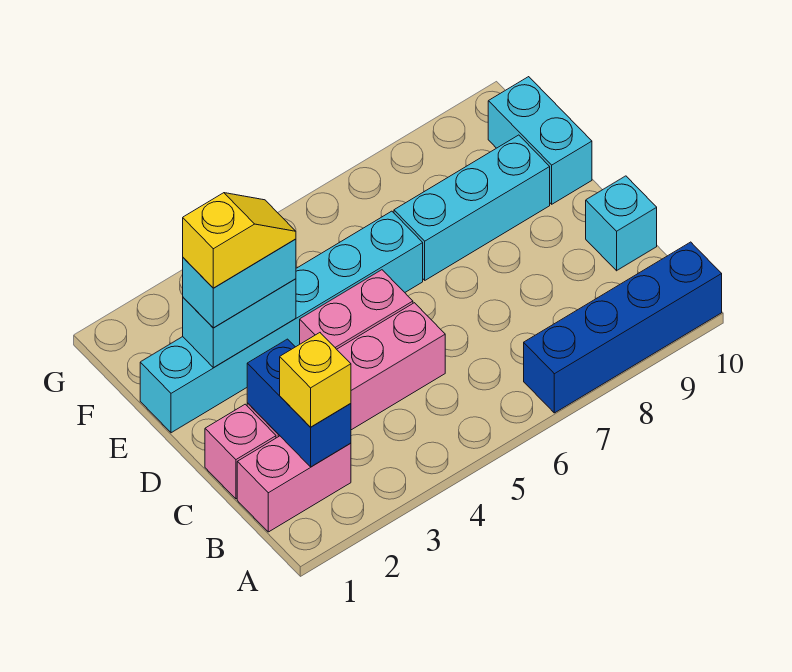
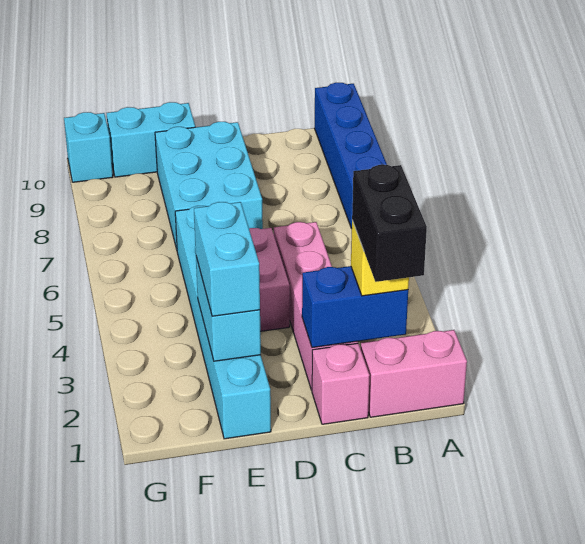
pink 1x2 brick [237,436,351,532] -> pink 1x2 brick turned to [361,330,467,417]
none -> black 1x2 brick [352,165,427,282]
cyan 1x1 brick [586,176,657,271] -> cyan 1x1 brick moved to [64,112,113,182]
yellow 1x2 slope [183,193,296,288] -> none
cyan 1x3 brick [394,135,550,280] -> cyan 2x3 brick [155,122,263,249]

